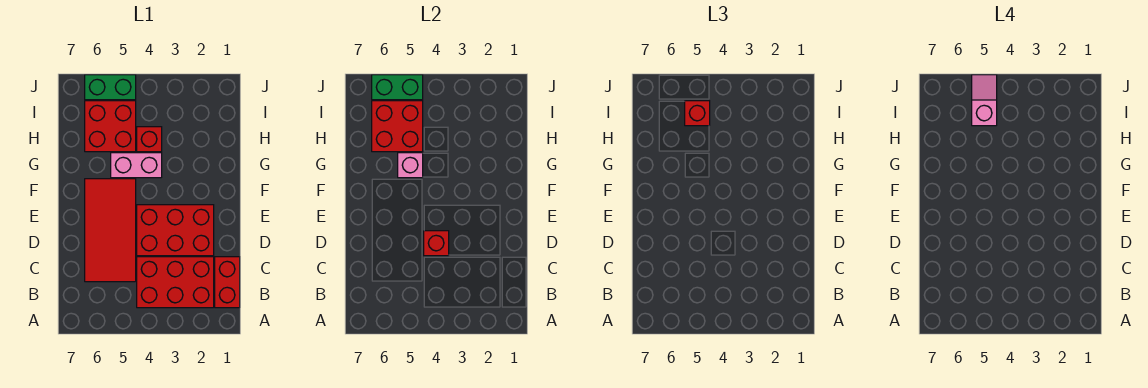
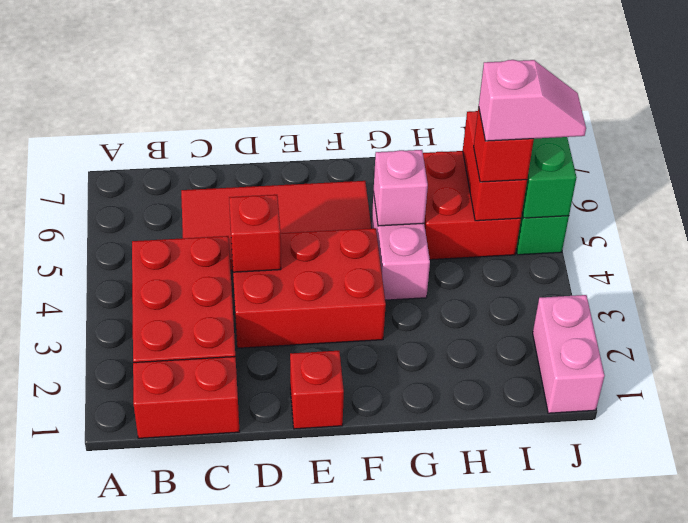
red 2x3 brick [137,205,214,256] -> red 2x3 brick turned to [232,228,386,348]
red 1x1 brick [137,127,162,152] -> red 1x1 brick moved to [290,351,344,429]
red 2x2 brick [372,101,423,152] -> red 1x2 brick [463,111,527,221]
none -> pink 1x2 brick [533,295,605,413]

